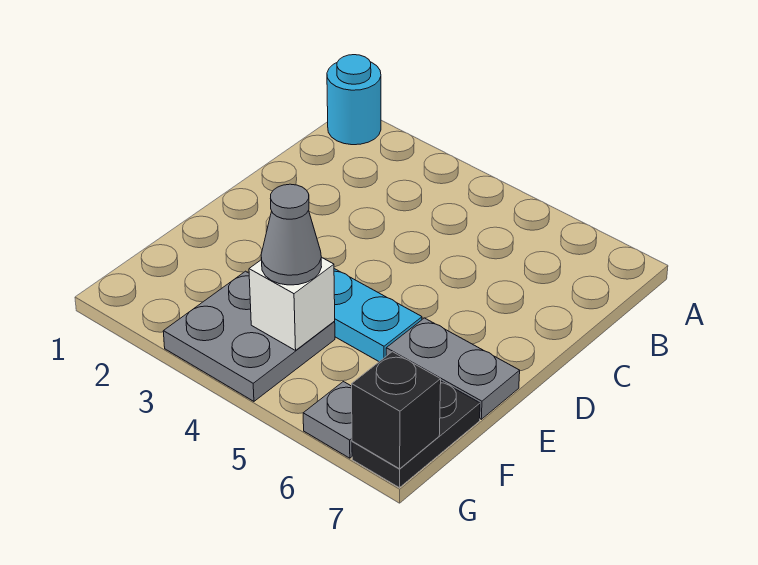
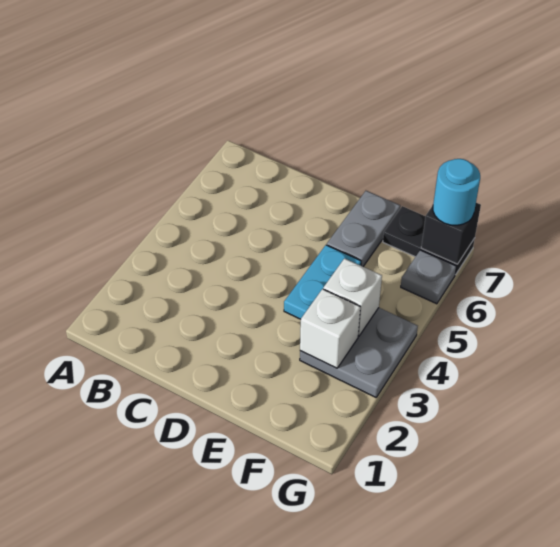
cyan 1x1 round brick [327,55,381,145] -> cyan 1x1 round brick moved to [433,159,480,225]
none -> white 1x1 brick [300,289,360,368]
grey 1x1 cone [261,184,322,285] -> none

